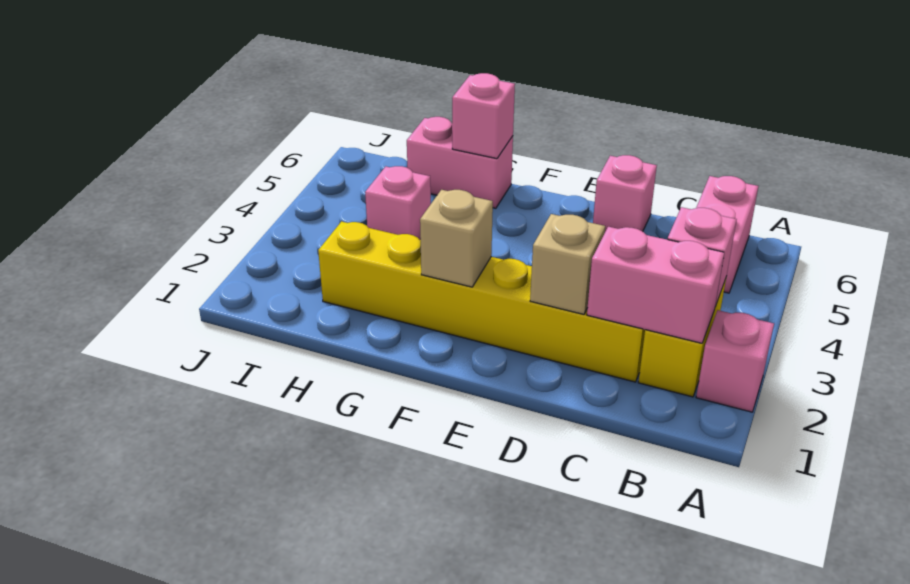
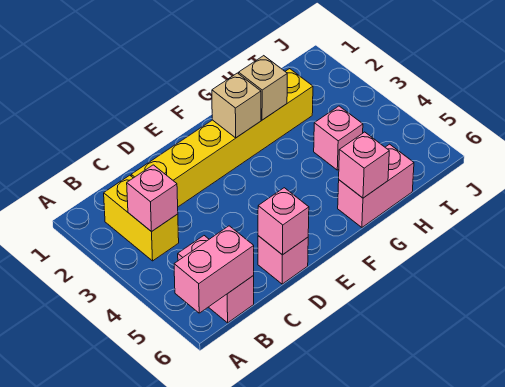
pink 1x1 brick [696,310,774,412] -> pink 1x1 brick moved to [258,188,309,255]
pink 1x2 brick [587,227,724,343] -> pink 1x2 brick moved to [174,226,254,313]
tan 1x1 brick [530,214,605,314] -> tan 1x1 brick moved to [239,56,287,120]

